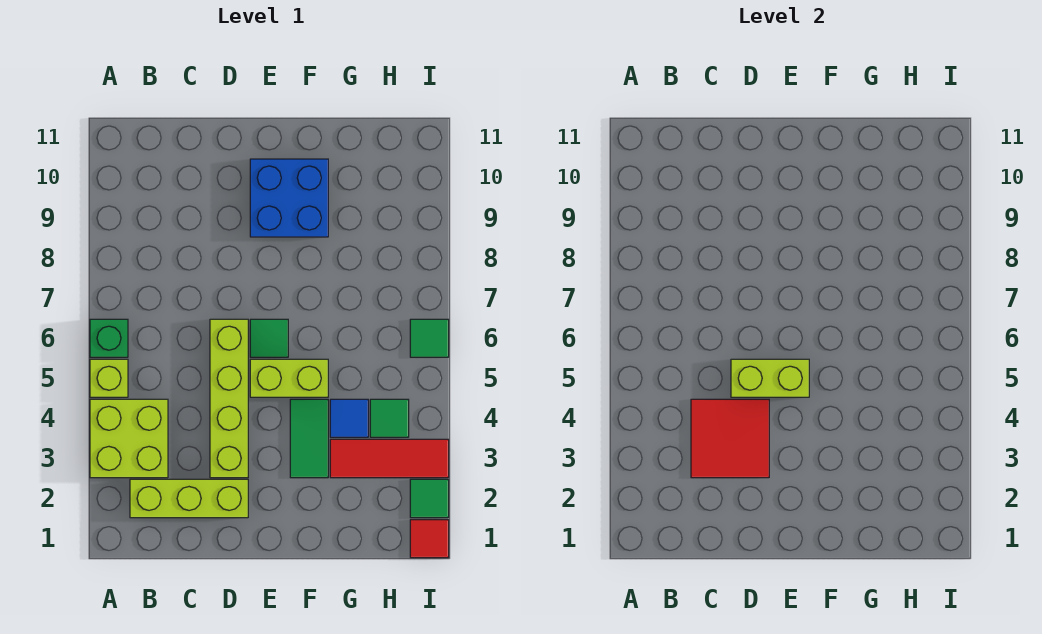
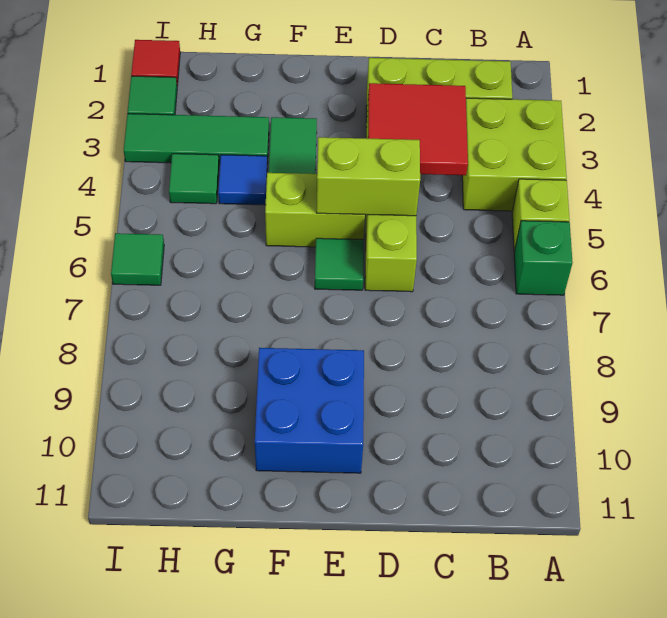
red 1x3 tile [330,439,449,478] -> green 1x3 tile [124,114,269,164]

